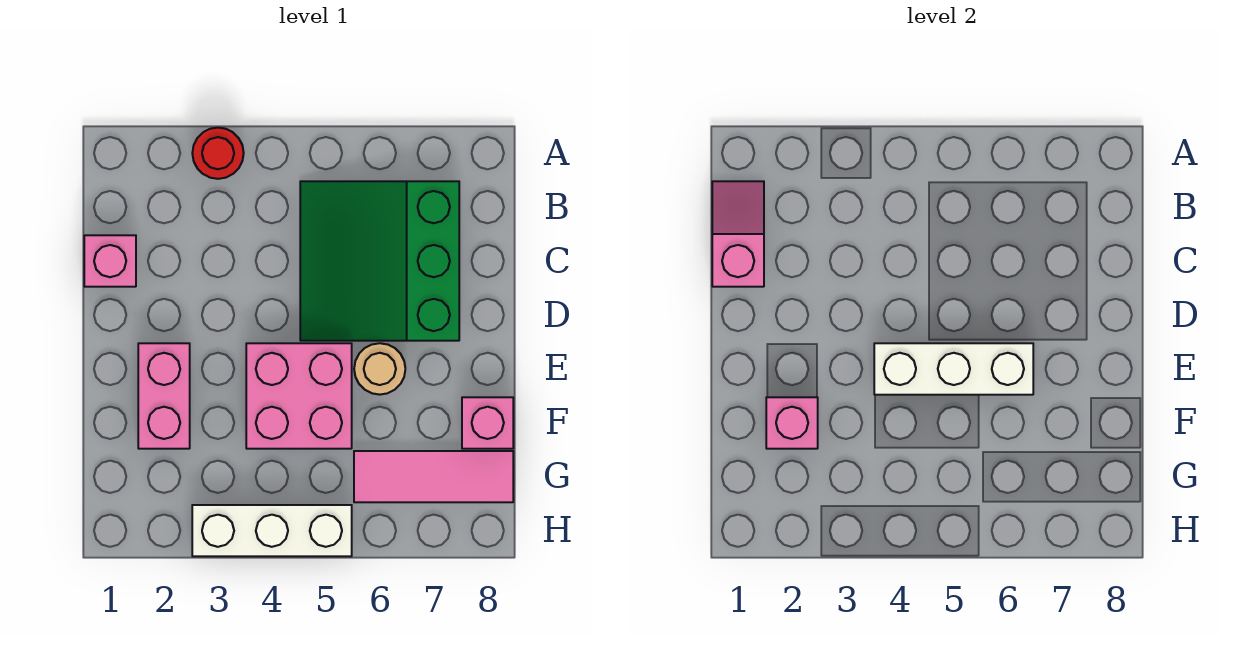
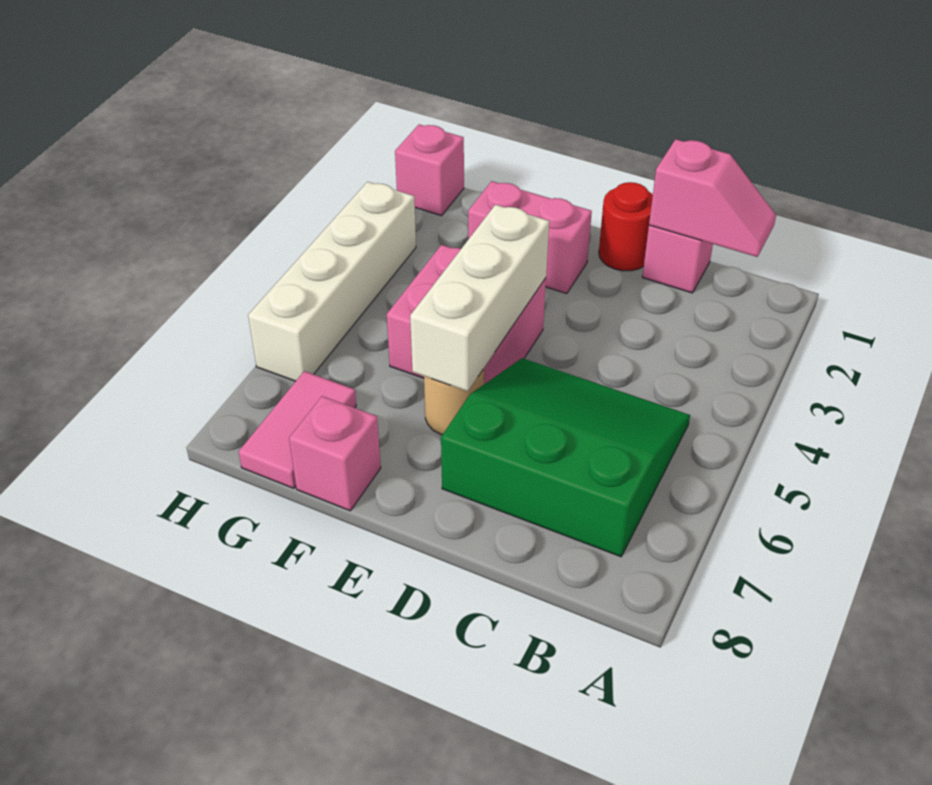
red 1x1 round brick [192,128,244,179] -> red 1x1 round brick moved to [599,182,653,271]
pink 1x1 brick [766,397,818,449] -> pink 1x1 brick moved to [395,124,464,216]
pink 1x3 tile [354,451,513,502] -> pink 1x2 tile [239,371,356,488]
white 1x3 brick [192,505,352,556] -> white 1x4 brick [248,182,416,381]

